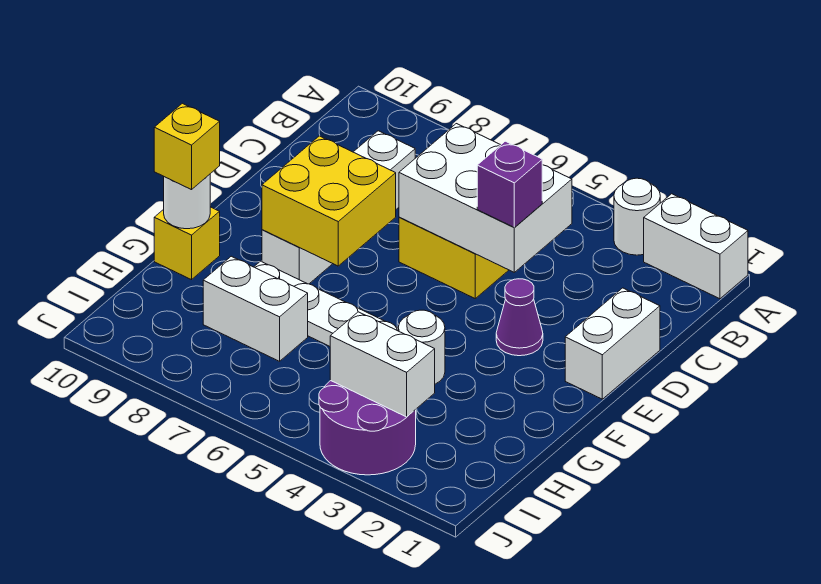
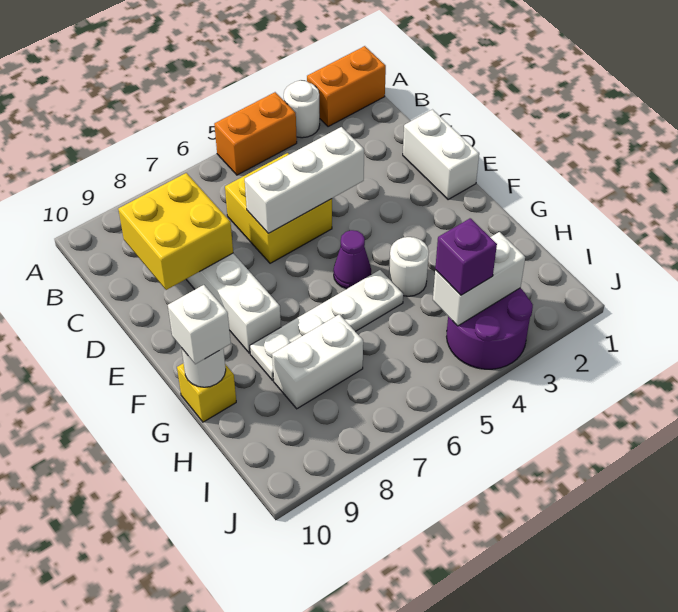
white 1x2 brick [644,194,748,299] -> orange 1x2 brick [307,46,386,127]
none -> orange 1x2 brick [214,92,297,175]
white 2x3 brick [399,124,572,272] -> white 1x3 brick [245,127,364,233]
purple 1x1 brick [477,141,542,227] -> purple 1x1 brick moved to [435,218,497,295]
purple 1x1 cone [496,279,543,356] -> purple 1x1 cone moved to [333,230,371,289]
yellow 2x2 brick [262,136,396,266] -> yellow 2x2 brick moved to [118,173,233,290]
yellow 1x1 brick [154,103,220,190] -> white 1x1 brick [168,285,231,364]

